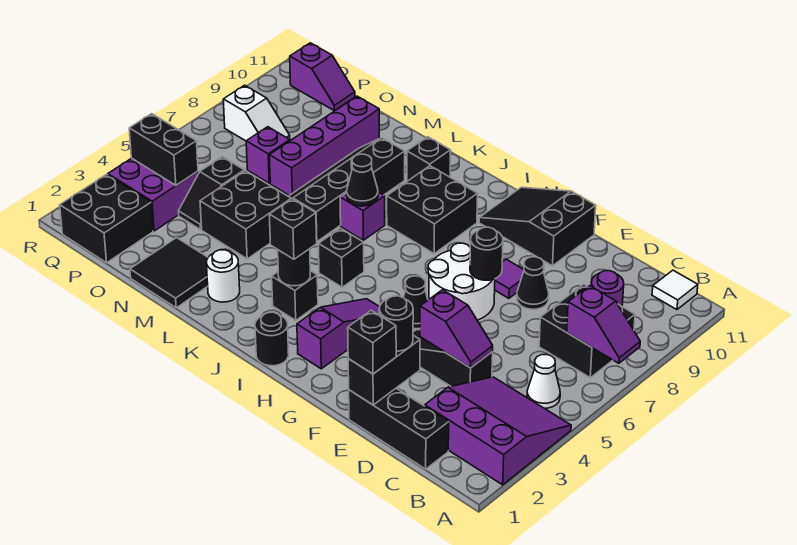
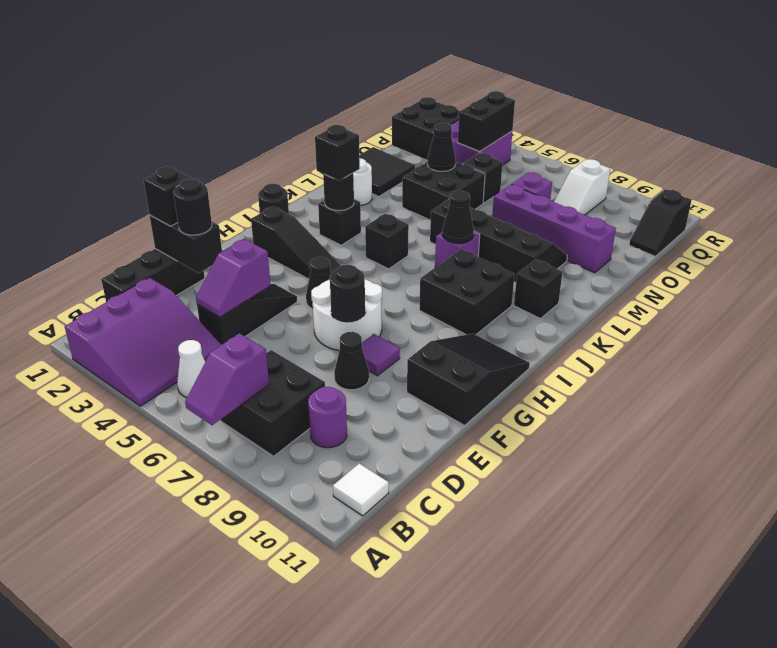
purple 1x3 slope [297,299,379,369] -> black 1x3 slope [251,206,341,279]
none -> black 1x1 cone [427,123,456,171]
purple 1x2 slope [290,43,355,111] -> black 1x2 slope [629,189,691,256]

